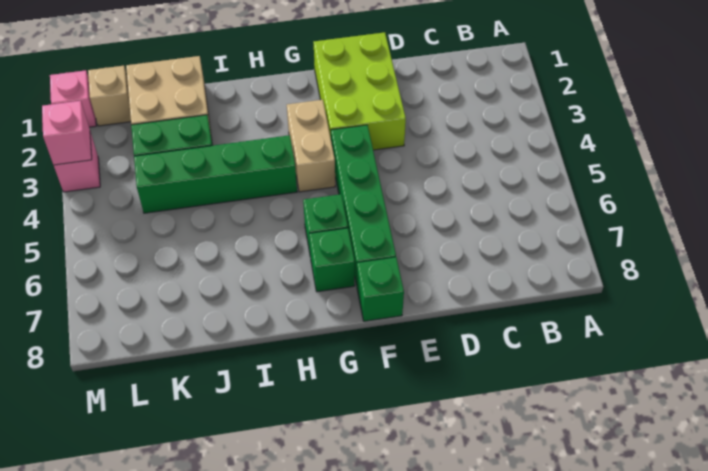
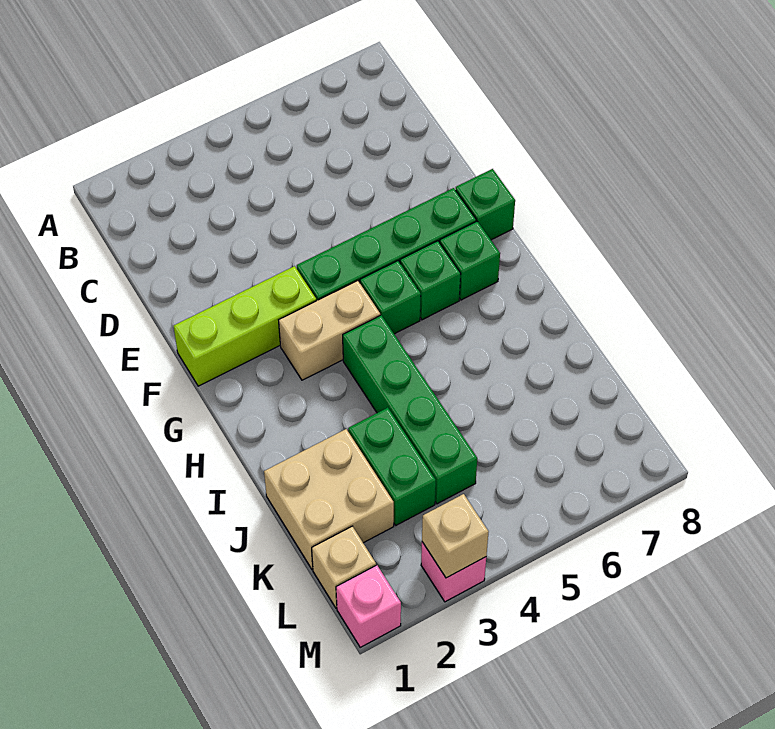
lime 2x3 brick [314,32,406,150] -> lime 1x3 brick [174,266,316,386]
none -> green 1x1 brick [360,261,421,334]
pink 1x1 brick [42,101,92,165] -> tan 1x1 brick [422,494,489,578]

